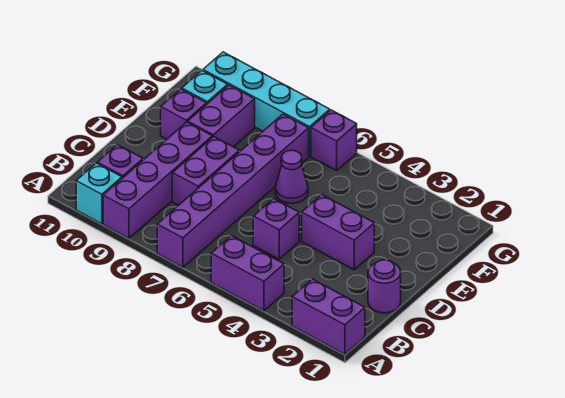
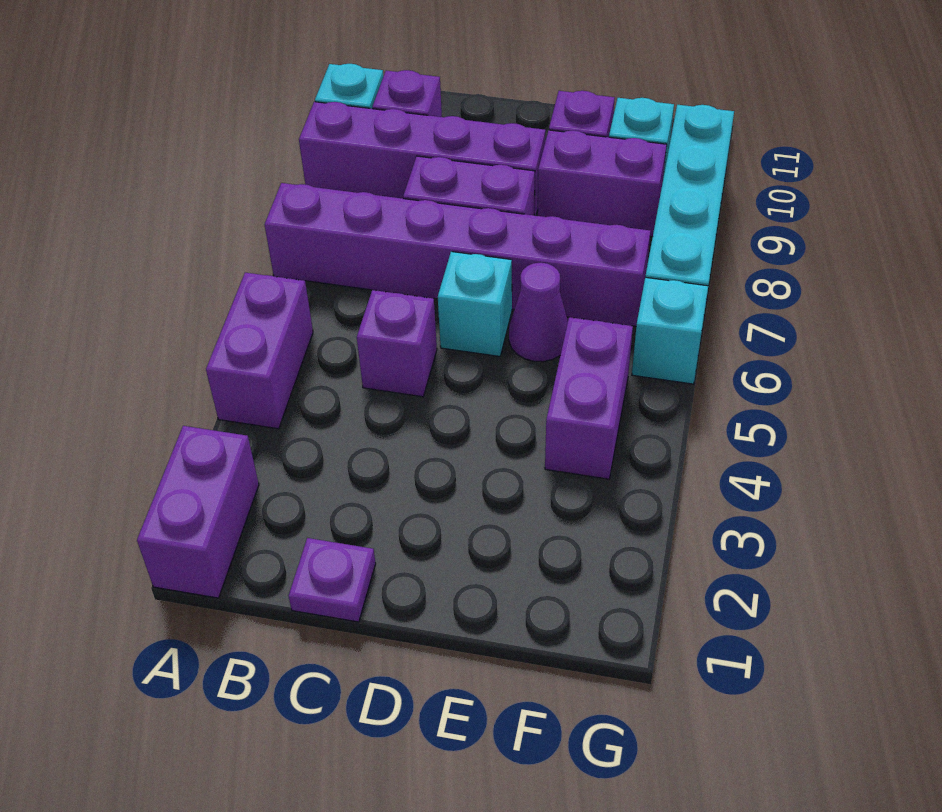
purple 1x1 round brick [368,260,401,313] -> purple 1x1 plate [289,538,376,622]
purple 1x2 brick [302,195,374,270] -> purple 1x2 brick moved to [545,317,633,479]
none -> cyan 1x1 brick [438,252,512,356]
purple 1x1 brick [311,110,357,171] -> cyan 1x1 brick [632,277,708,384]

